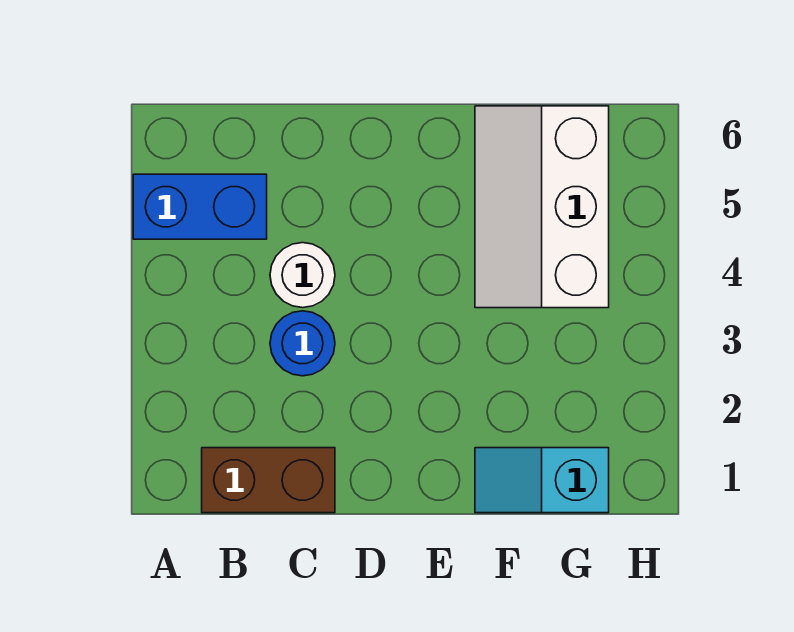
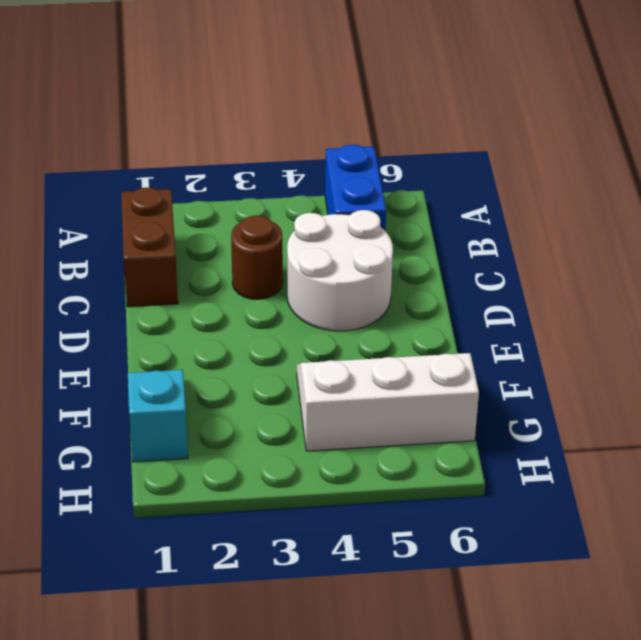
blue 1x1 round brick [270,311,335,376] -> brown 1x1 round brick [231,216,283,299]
white 1x1 round brick [270,243,335,308] -> white 2x2 round brick [287,210,393,331]

